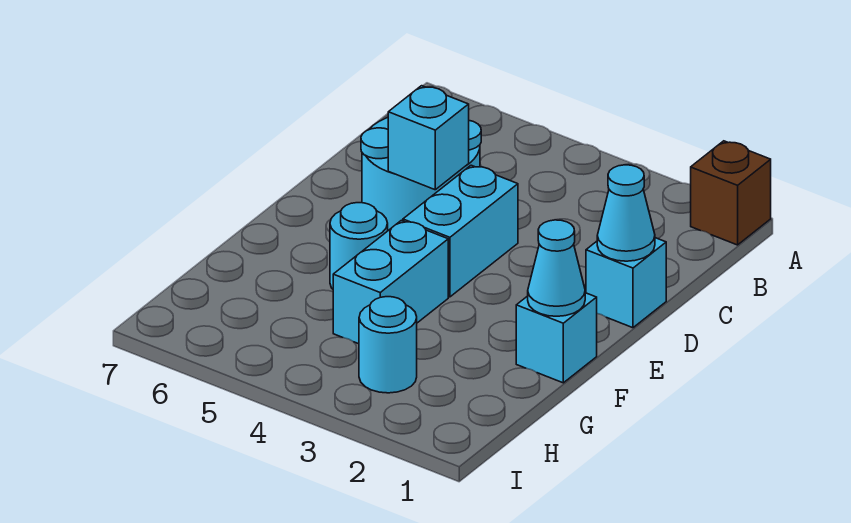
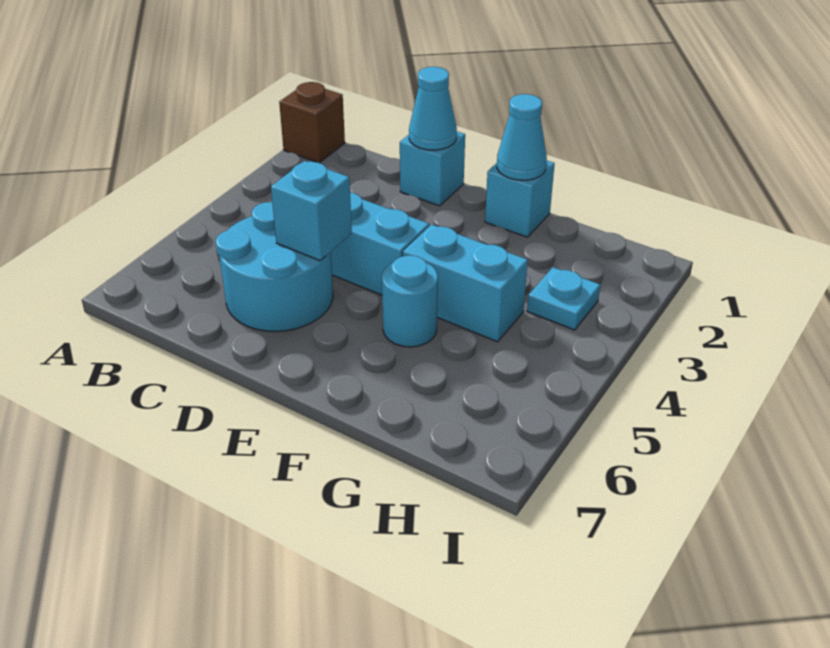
cyan 1x1 round brick [359,297,417,393] -> cyan 1x1 plate [527,267,600,330]

